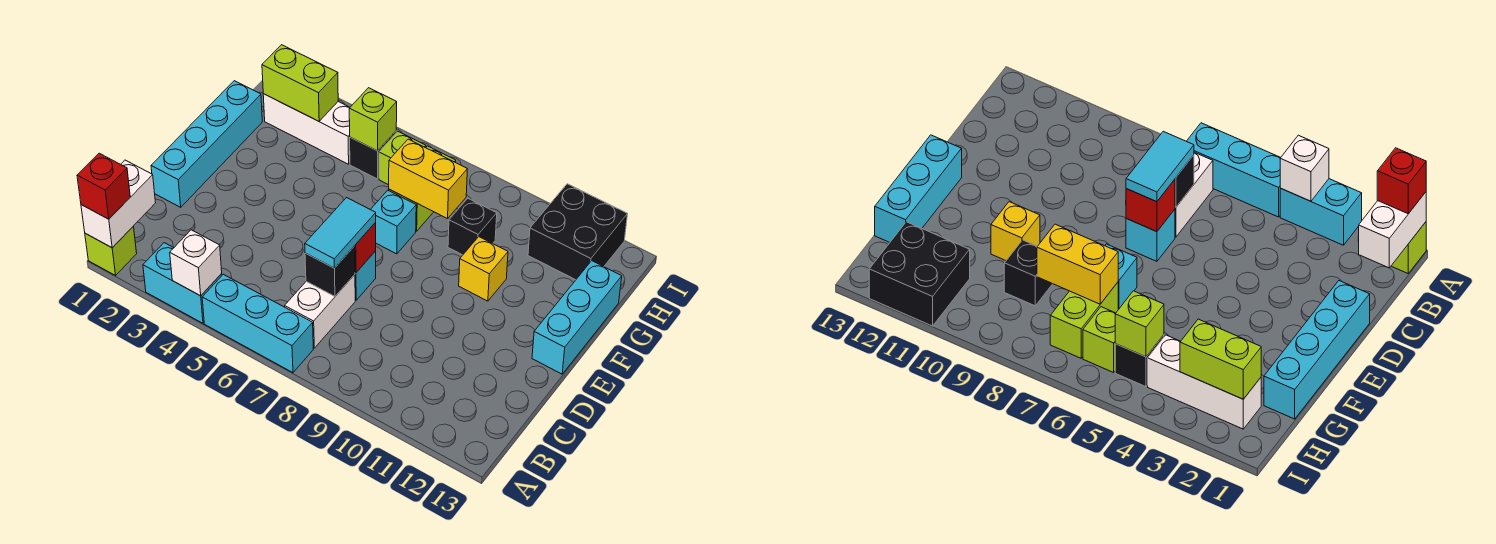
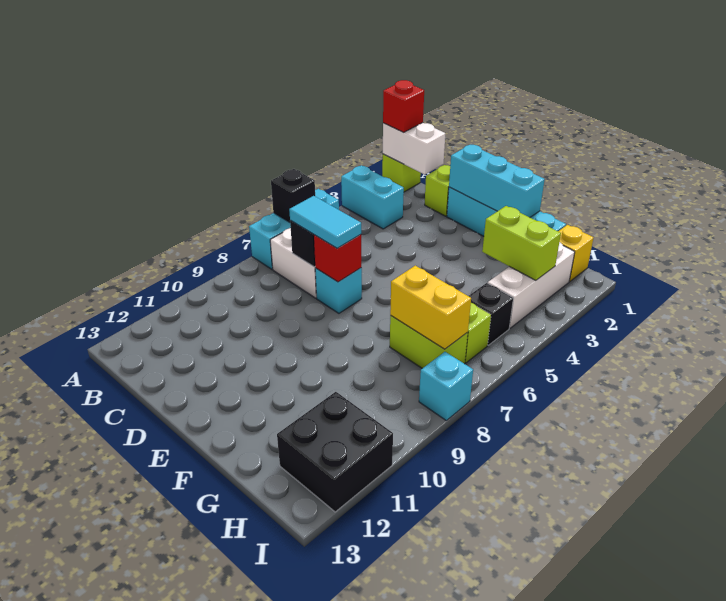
cyan 1x2 brick [143,243,222,323] -> cyan 1x2 brick turned to [341,165,404,229]
white 1x1 brick [170,230,222,296] -> none
cyan 1x3 brick [532,261,622,374] -> cyan 1x3 brick moved to [449,145,545,217]
cyan 1x1 brick [370,190,416,254] -> cyan 1x1 brick moved to [419,352,473,420]
yellow 1x1 brick [459,237,508,301] -> yellow 1x1 brick moved to [558,225,593,282]
yellow 1x2 brick [389,139,467,219] -> yellow 1x2 brick turned to [390,266,471,349]
black 1x1 brick [448,199,497,255] -> black 1x1 brick moved to [271,169,315,222]
lime 1x2 brick [262,45,338,121] -> lime 1x2 brick turned to [482,206,561,280]
lime 1x1 brick [349,88,397,151] -> lime 1x1 brick moved to [425,165,450,216]

